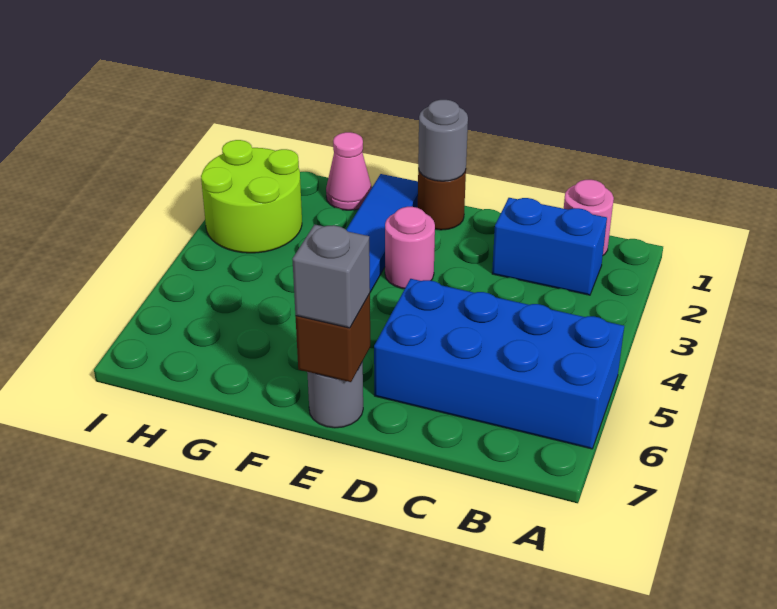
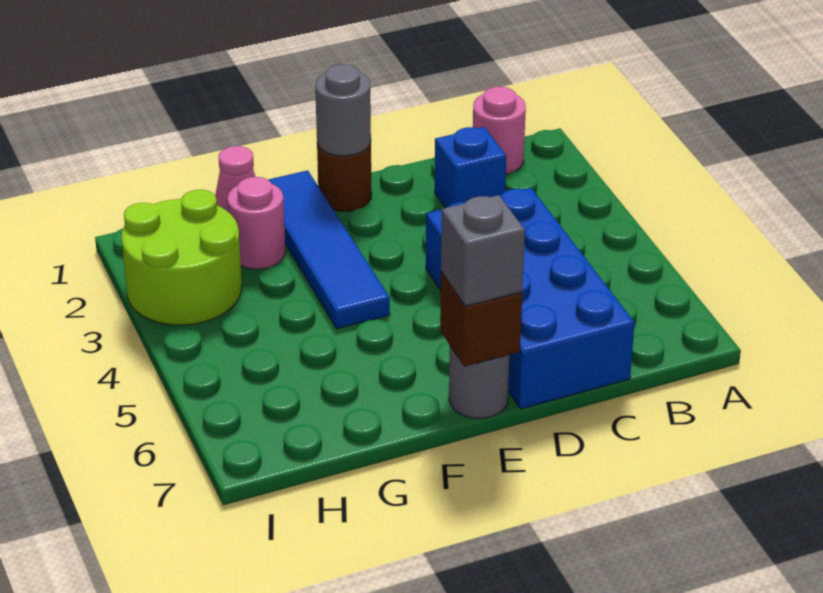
blue 2x4 brick [374,279,624,449] -> blue 2x4 brick turned to [426,188,635,409]
blue 1x2 brick [492,198,607,295] -> blue 1x1 brick [435,127,506,208]
pink 1x1 round brick [385,207,435,289] -> pink 1x1 round brick moved to [227,177,285,269]

